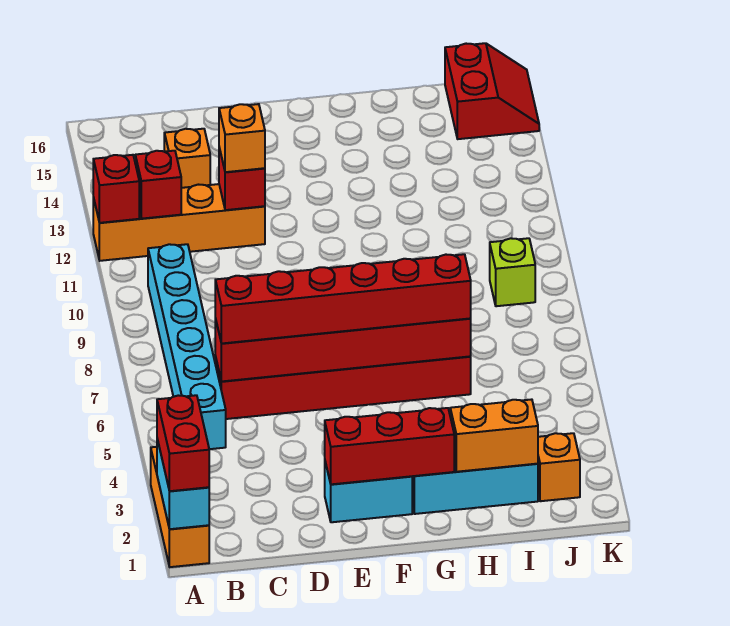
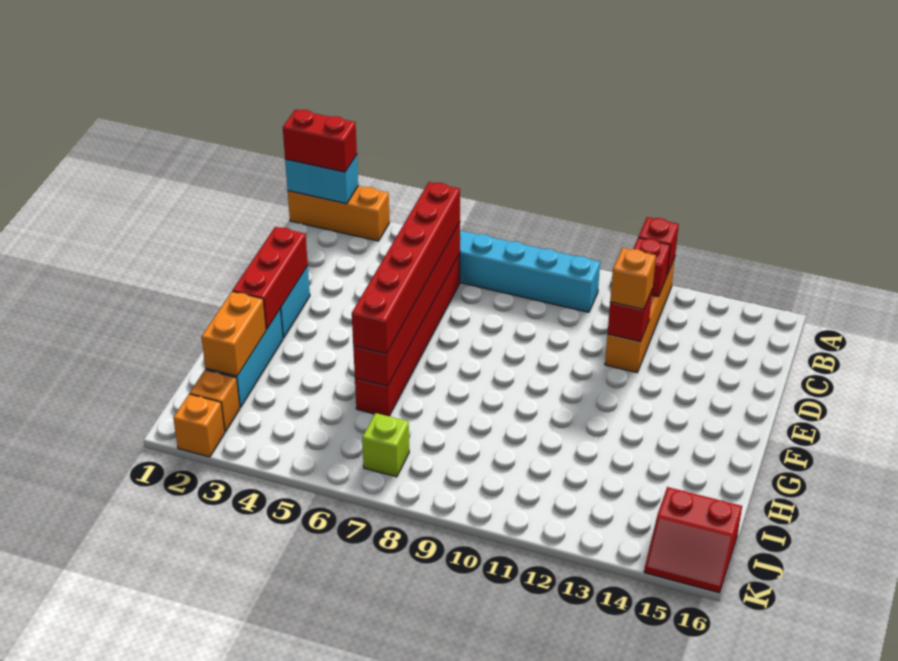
orange 1x1 brick [164,129,210,188] -> orange 1x1 brick moved to [173,394,225,457]
lime 1x1 brick [490,238,535,306] -> lime 1x1 brick moved to [362,413,409,477]

